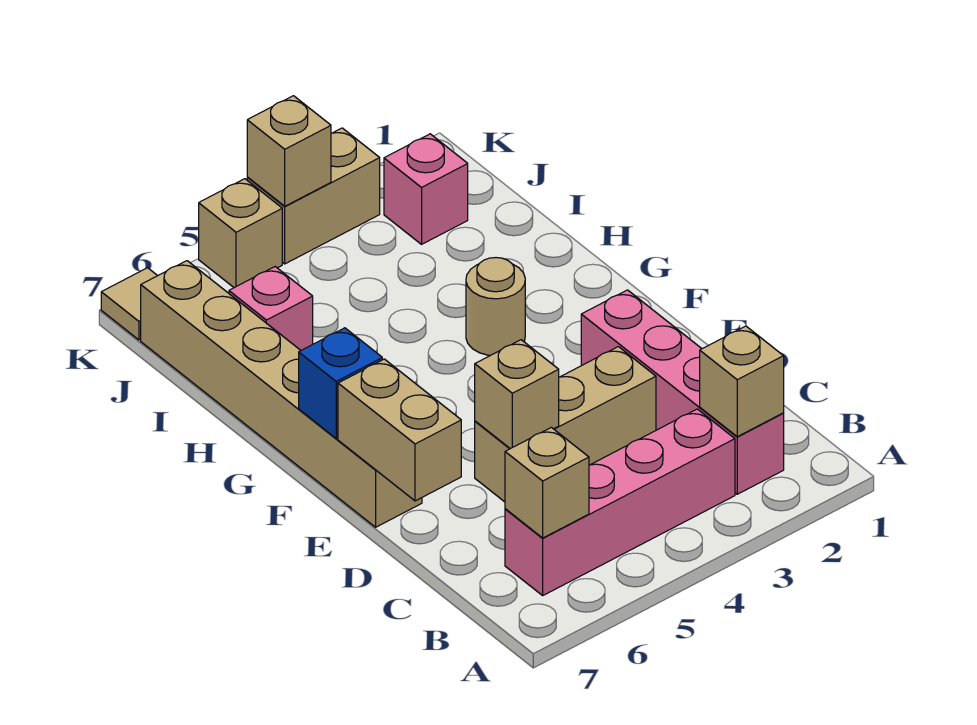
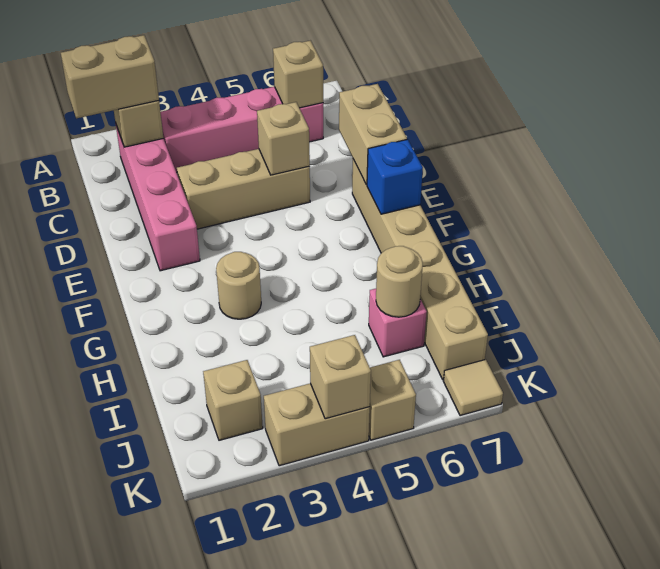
none -> tan 1x2 brick [61,35,159,118]
none -> tan 1x1 round brick [376,246,423,317]
pink 1x1 brick [384,134,468,244] -> tan 1x1 brick [203,360,263,440]

